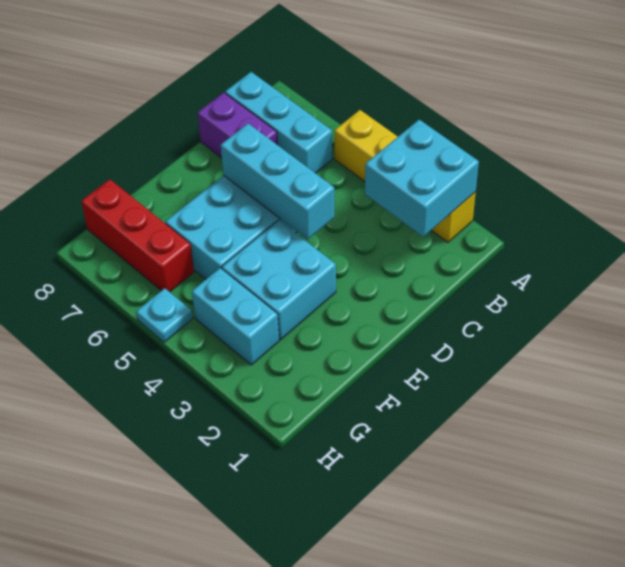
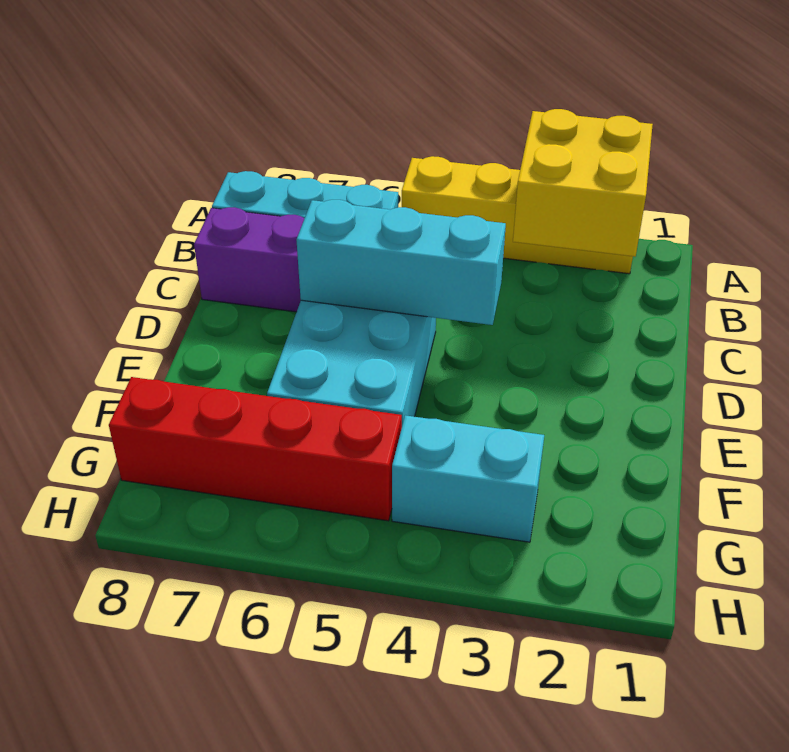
cyan 2x2 brick [365,120,479,237] -> yellow 2x2 brick [513,109,653,257]
cyan 2x2 brick [222,220,336,340] -> none
red 1x3 brick [81,179,194,292] -> red 1x4 brick [109,377,402,521]
cyan 1x1 plate [136,288,193,342] -> none

